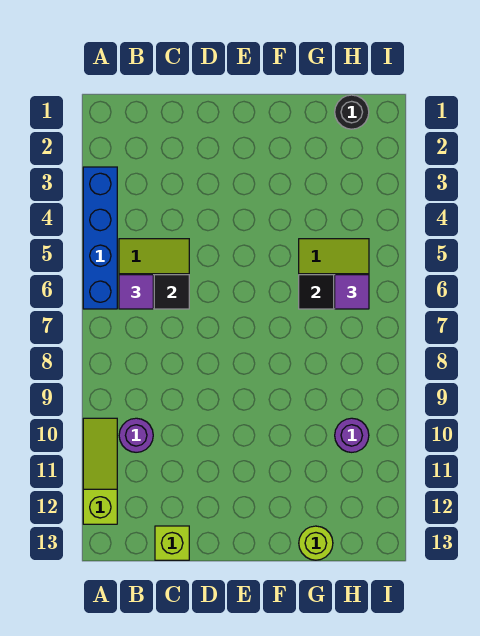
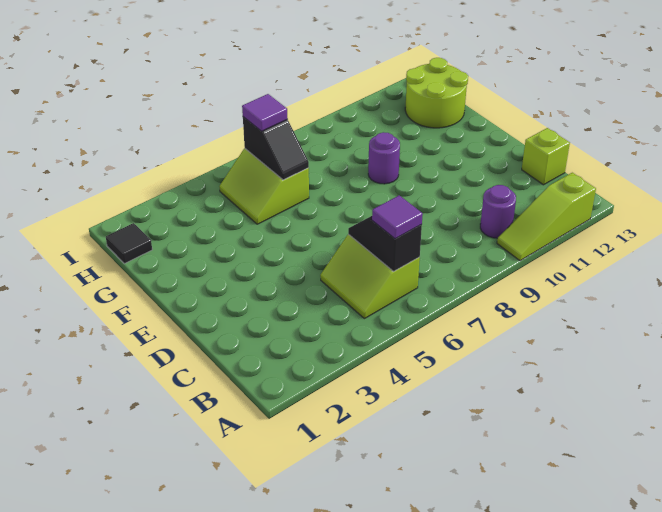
blue 1x4 brick [83,167,117,309] -> none
lime 1x1 round brick [299,526,333,560] -> lime 2x2 round brick [405,58,468,128]
black 1x1 round brick [335,95,369,129] -> black 1x1 tile [106,223,152,264]
purple 1x1 round brick [335,418,369,452] -> purple 1x1 round brick moved to [368,132,400,184]

